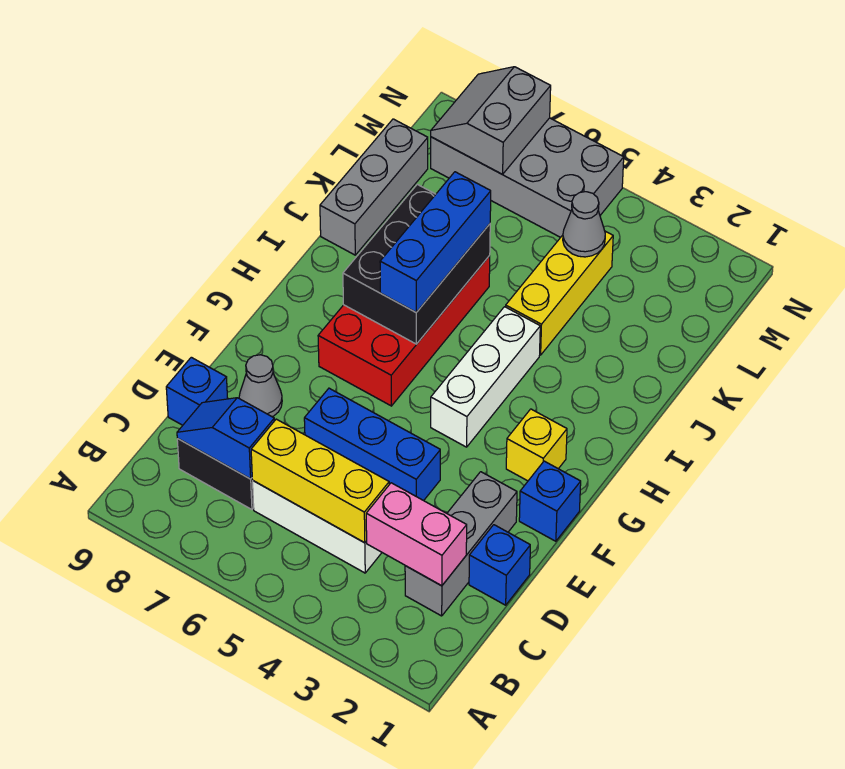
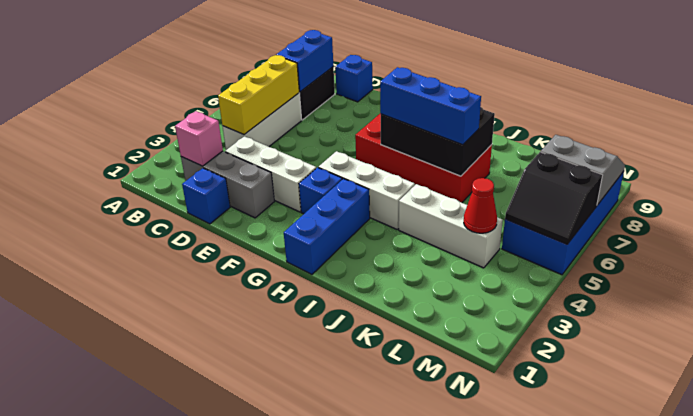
pink 1x2 brick [366,483,467,586] -> pink 1x1 brick [175,111,223,166]
blue 1x2 slope [177,398,274,479] -> blue 1x2 brick [276,30,333,92]
none -> white 1x3 brick [225,136,316,212]
blue 1x3 brick [304,388,440,501] -> blue 1x3 brick moved to [284,179,370,274]
grey 1x1 cone [239,355,282,417] -> none
blue 1x1 brick [519,461,581,541] -> blue 1x1 brick moved to [299,168,342,214]
yellow 1x1 brick [506,409,567,481] -> none
yellow 1x3 brick [506,231,613,355] -> white 1x3 brick [399,184,503,268]
grey 1x3 brick [320,119,428,255] -> none
grey 1x1 cone [563,192,605,257] -> red 1x1 cone [464,178,497,233]
grey 2x4 brick [431,118,624,237] -> blue 2x4 brick [502,171,624,275]
none -> black 2x2 slope [505,152,603,244]

